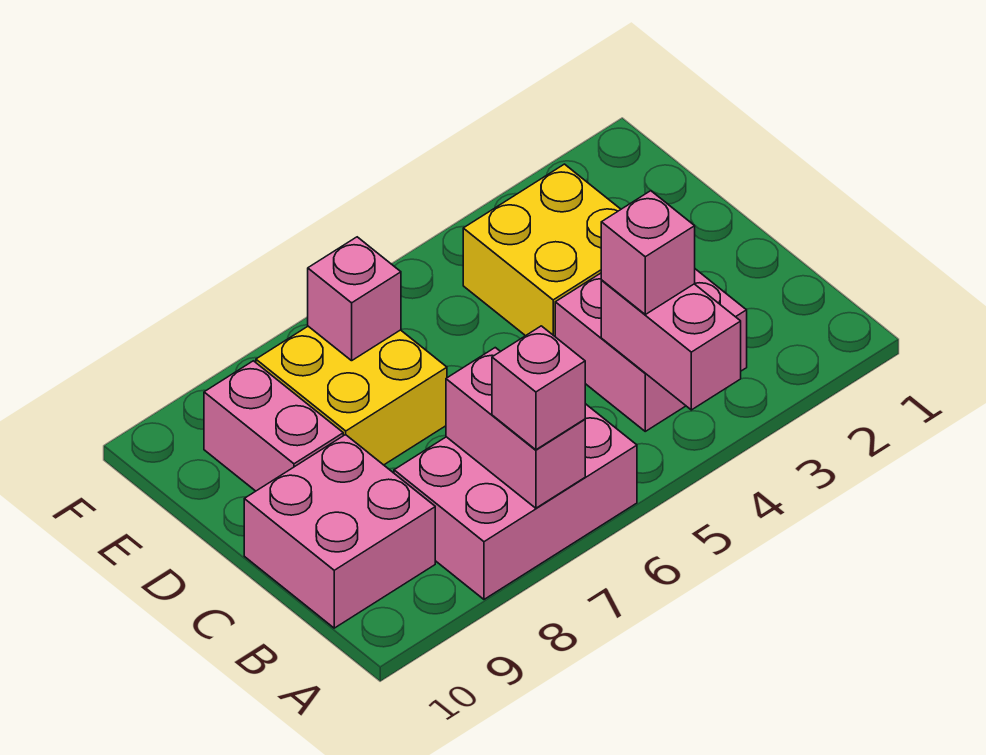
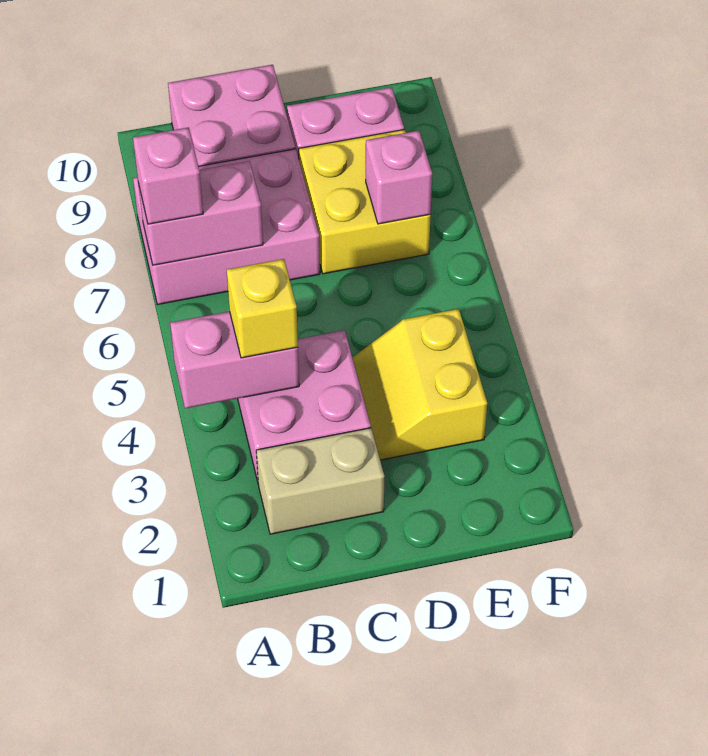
pink 2x3 brick [394,404,637,599] -> pink 2x3 brick turned to [133,149,320,304]
none -> tan 1x2 brick [256,428,385,534]
pink 1x1 brick [601,191,695,314] -> yellow 1x1 brick [227,259,298,358]
yellow 2x2 brick [463,164,621,336] -> yellow 2x2 slope [352,309,487,460]

